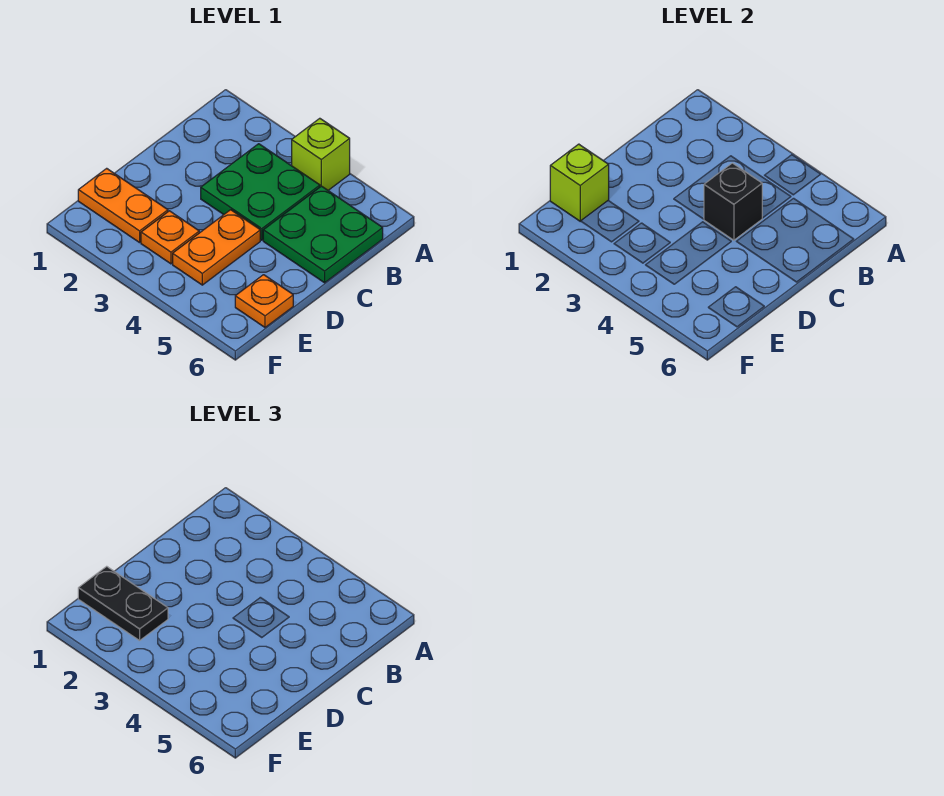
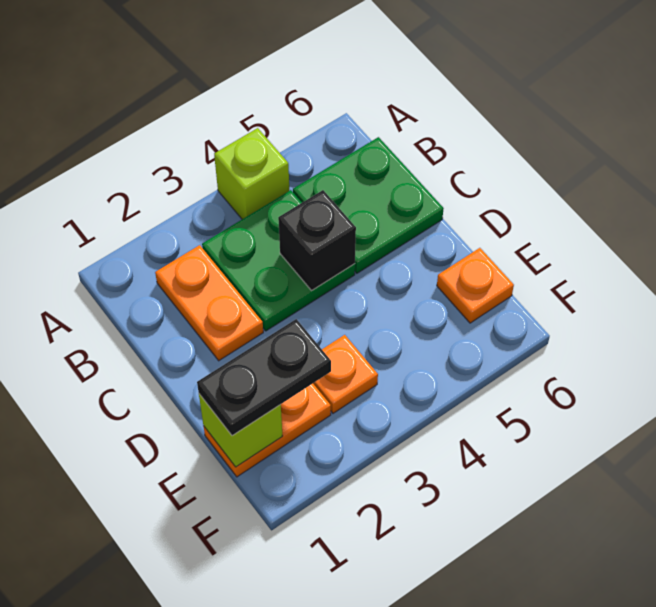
orange 1x2 plate [173,210,260,285] -> orange 1x2 plate moved to [155,245,263,361]

